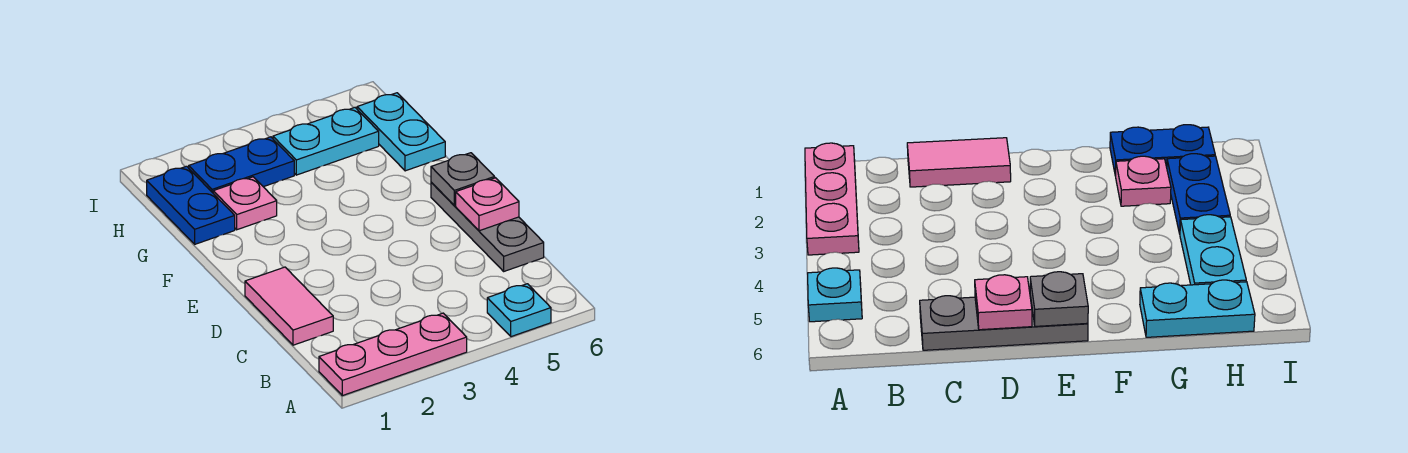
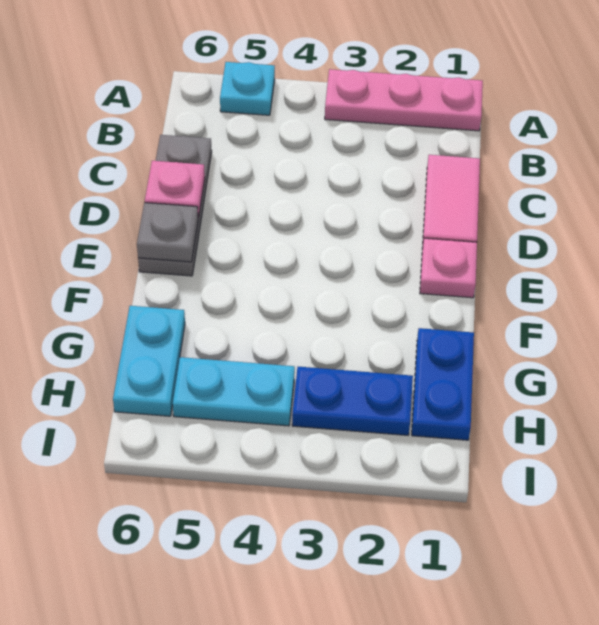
pink 1x1 plate [213,177,277,230] -> pink 1x1 plate moved to [420,238,477,298]

